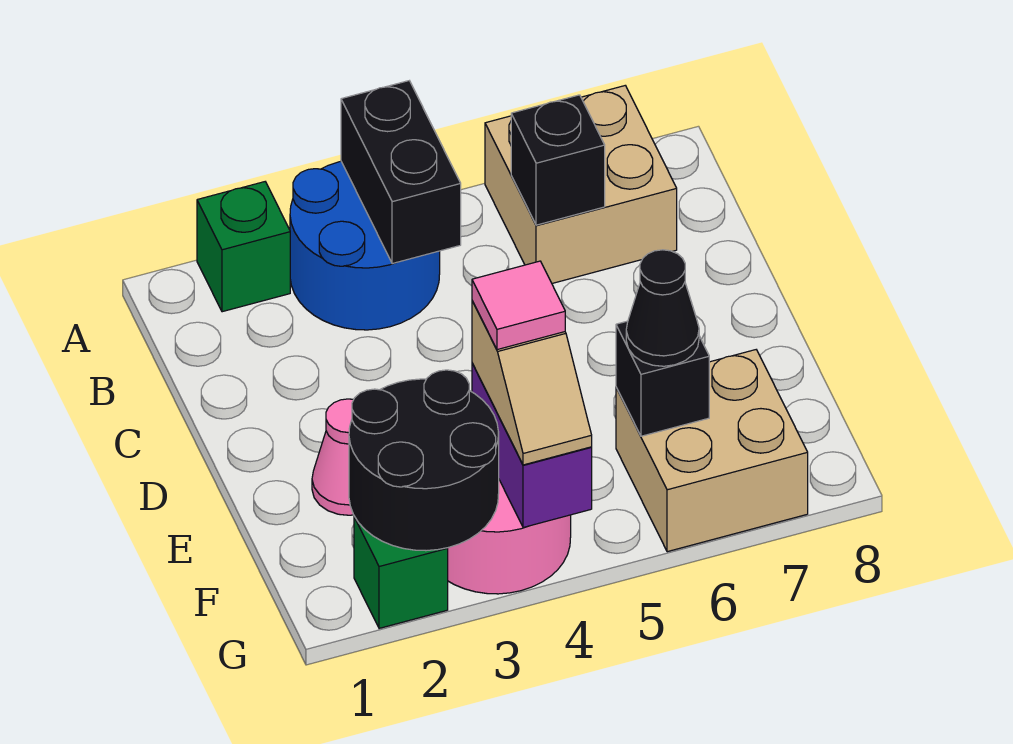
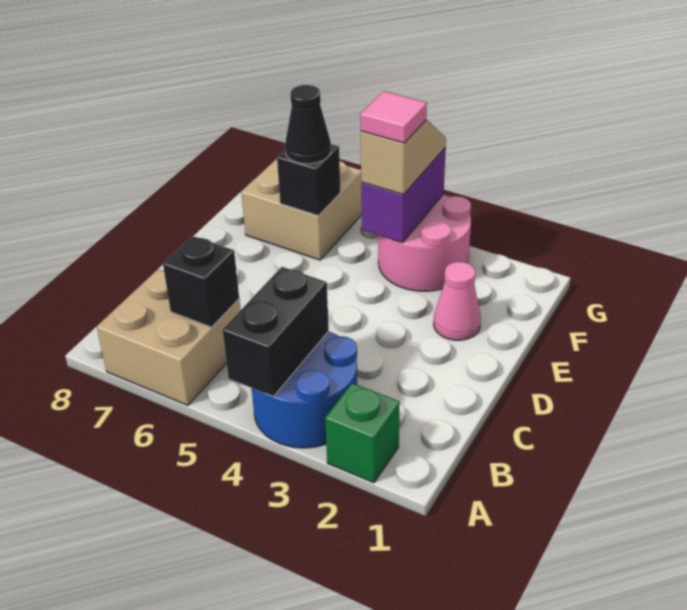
black 2x2 round brick [349,370,499,551] -> none
green 1x1 brick [354,516,448,628] -> none

